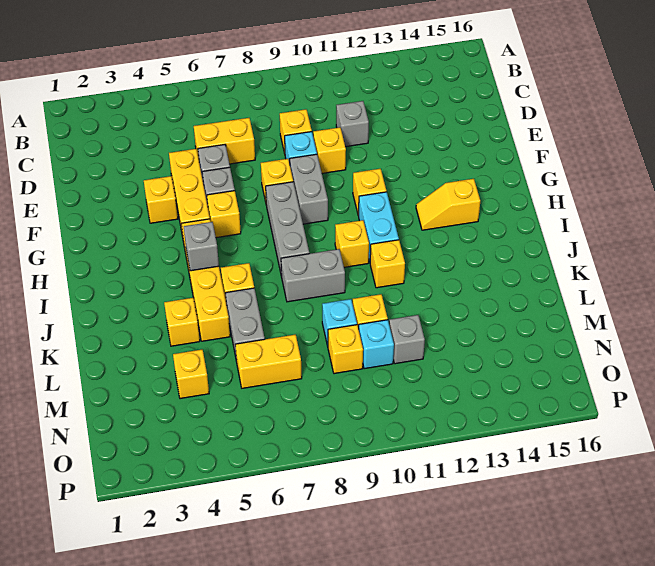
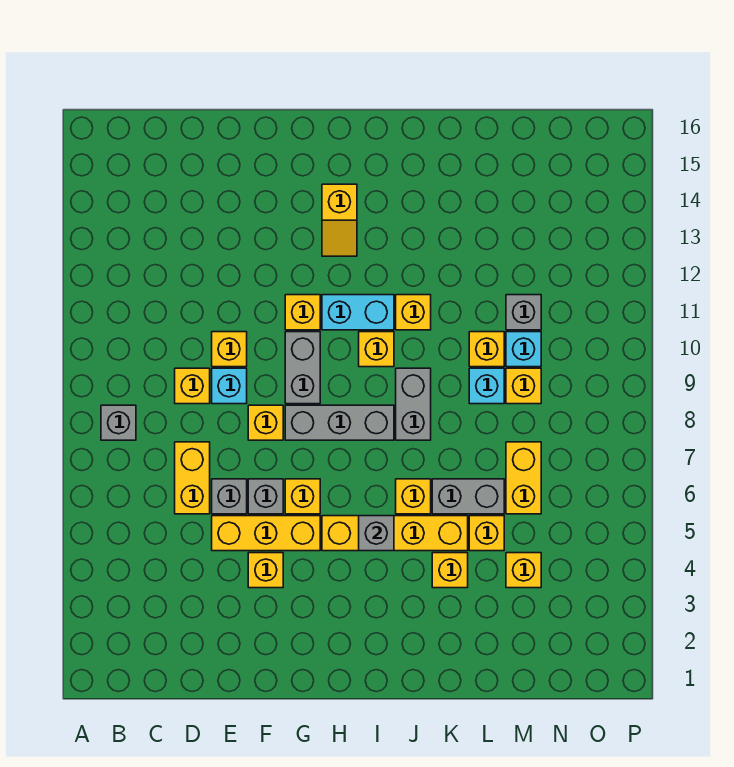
grey 1x1 brick [336,101,369,147] -> grey 1x1 brick moved to [101,405,136,440]
grey 1x2 brick [290,154,328,224] -> grey 1x2 brick turned to [285,332,320,404]
none -> yellow 1x1 brick [469,516,504,551]

